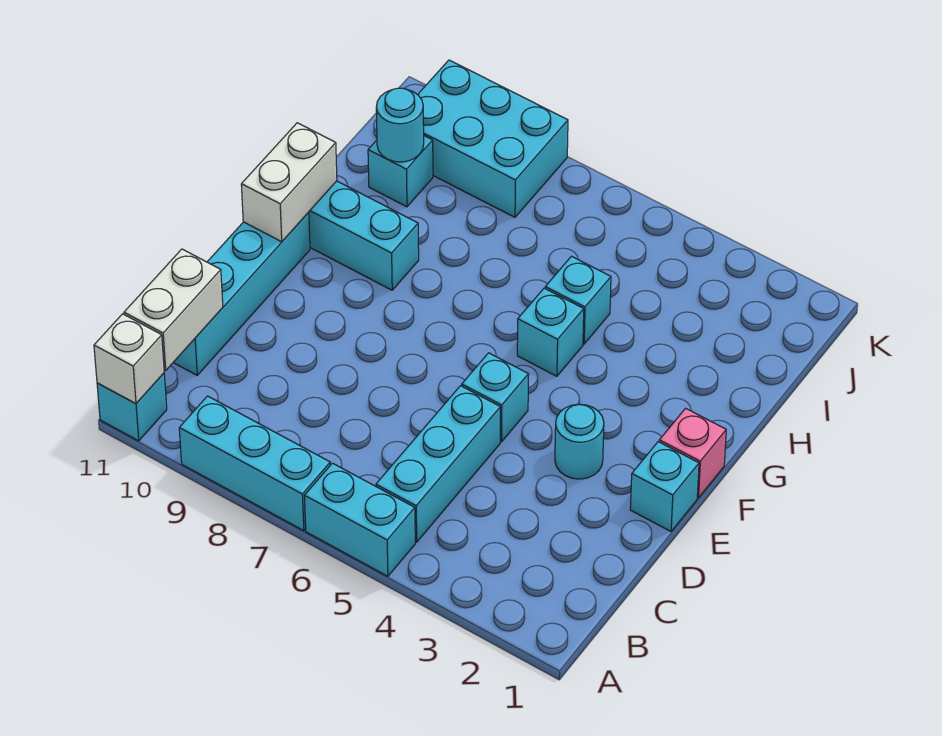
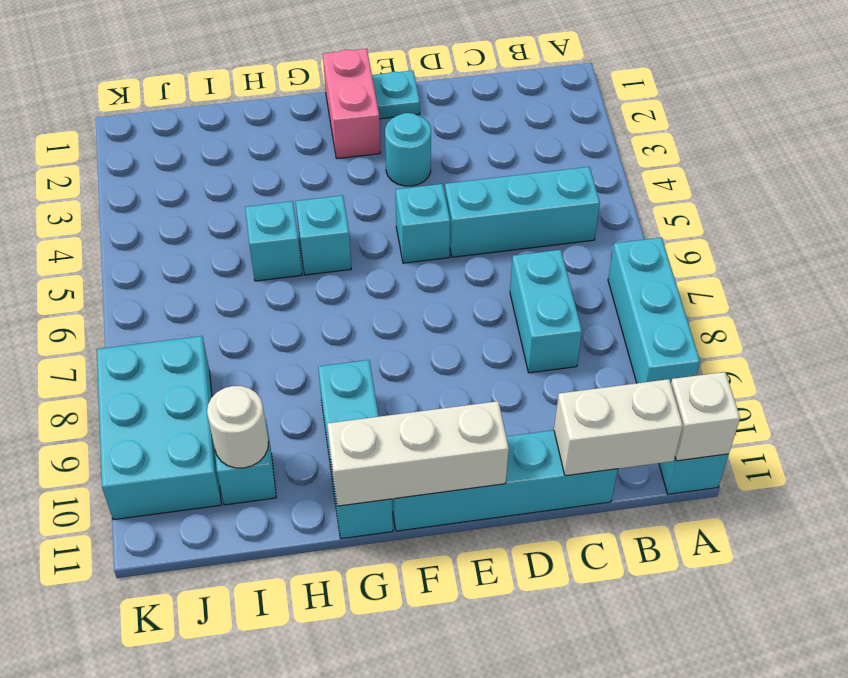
cyan 1x2 brick [304,463,415,576] -> cyan 1x2 brick moved to [510,250,582,373]
cyan 1x1 brick [630,442,699,531] -> cyan 1x1 plate [372,70,420,119]
pink 1x1 brick [659,408,726,498] -> pink 1x2 brick [323,49,381,159]
white 1x2 brick [241,123,337,242] -> white 1x3 brick [327,401,509,506]
cyan 1x1 round brick [376,88,424,162] -> white 1x1 round brick [207,386,269,468]

